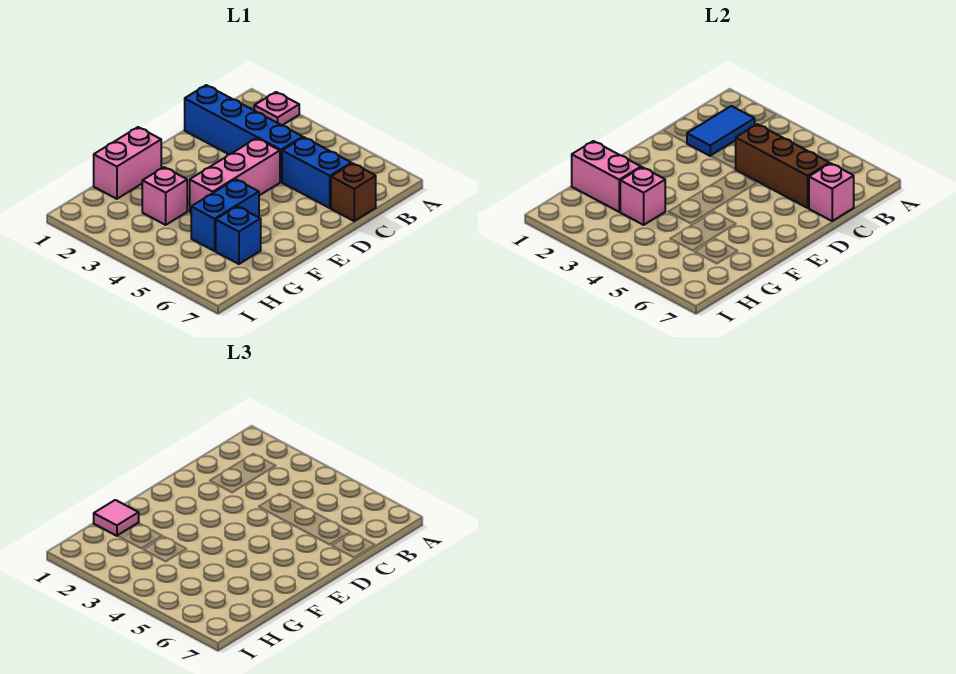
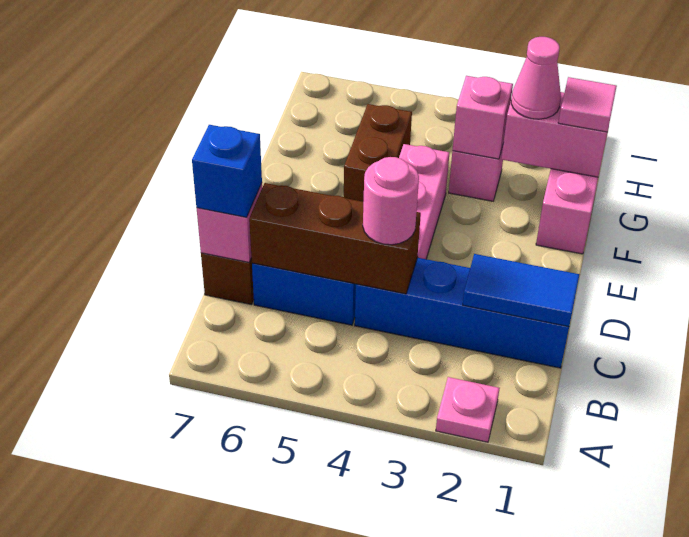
blue 1x2 tile [687,106,755,156] -> blue 1x2 tile turned to [463,254,579,327]
none -> pink 1x1 round brick [363,157,419,245]
blue 1x2 brick [191,179,259,251] -> brown 1x2 brick [344,104,412,202]
none -> pink 1x1 cone [511,37,561,119]
blue 1x1 brick [216,206,261,264] -> blue 1x1 brick moved to [192,125,262,217]

